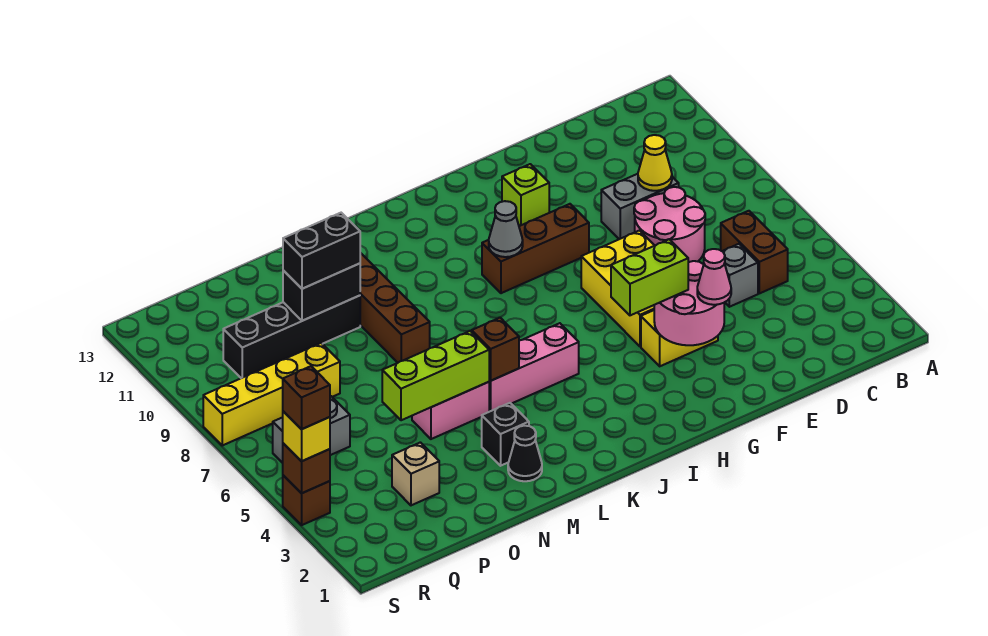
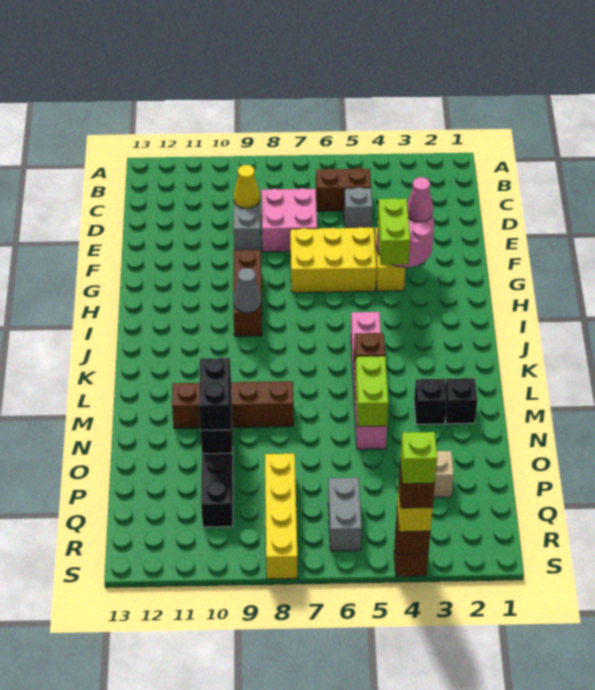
pink 2x2 round brick [634,187,705,262] -> pink 2x2 brick [261,188,317,252]
lime 1x1 brick [502,164,549,226] -> lime 1x1 brick moved to [400,432,437,484]
black 1x1 cone [508,426,542,481] -> black 1x1 brick [445,378,477,424]
lime 1x3 brick [382,331,489,420] -> lime 1x2 brick [355,356,388,427]

